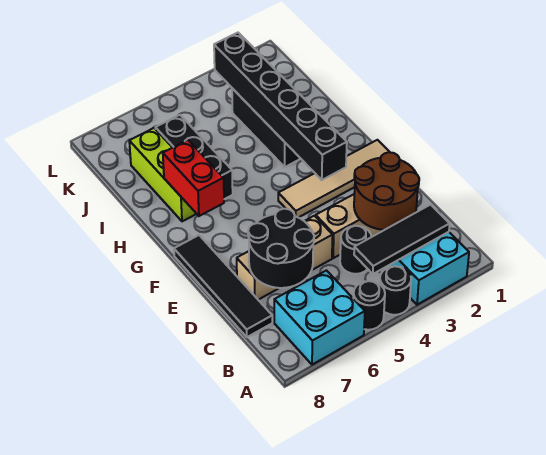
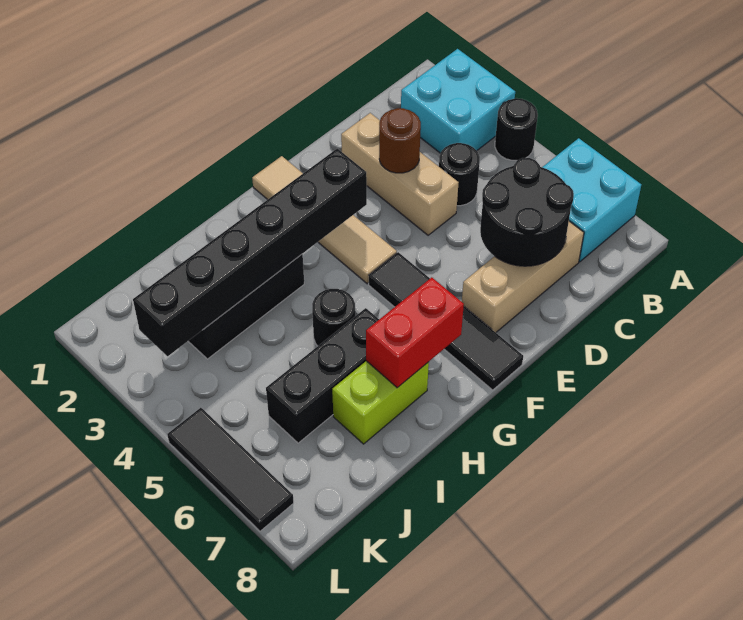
black 1x1 round brick [353,281,385,330] -> black 1x1 round brick moved to [312,289,355,346]
black 1x3 tile [354,205,450,274] -> black 1x3 tile moved to [167,408,294,531]
brown 2x2 round brick [354,152,419,230] -> brown 1x1 round brick [379,108,421,173]
black 1x4 tile [174,235,272,337] -> black 1x4 tile turned to [369,252,523,390]
tan 1x3 brick [237,216,333,300] -> tan 1x3 brick turned to [462,221,584,333]
lime 1x3 brick [129,128,196,221] -> lime 1x2 brick [332,361,429,444]

